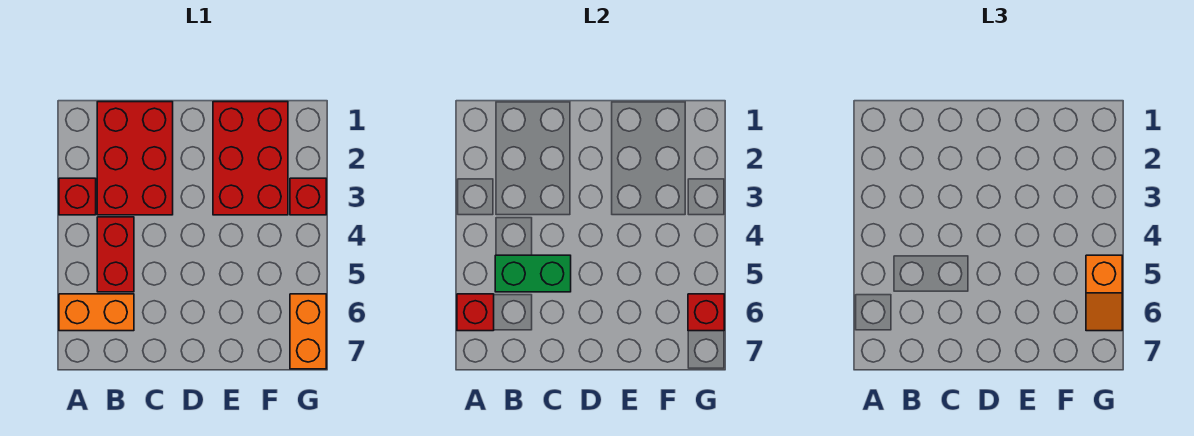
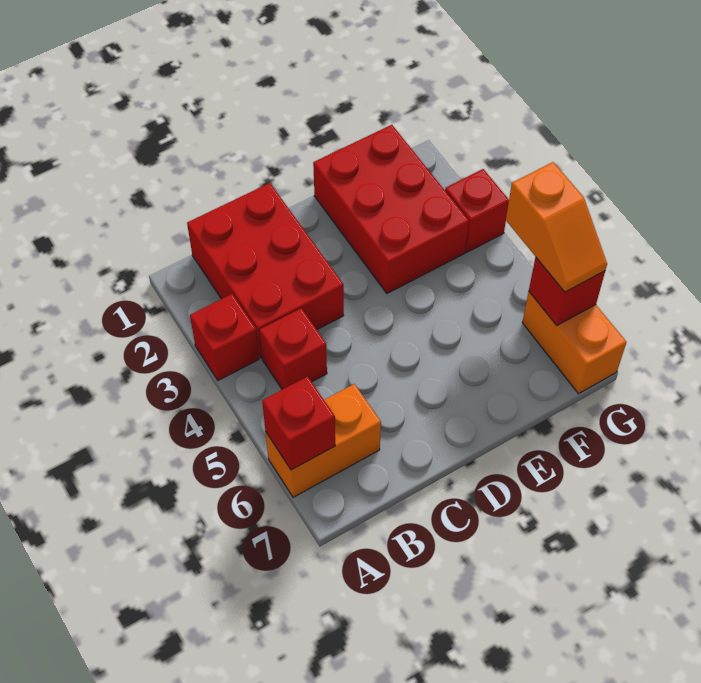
red 1x2 brick [97,217,134,292] -> red 1x1 brick [259,308,327,390]
green 1x2 brick [495,255,571,292] -> none

